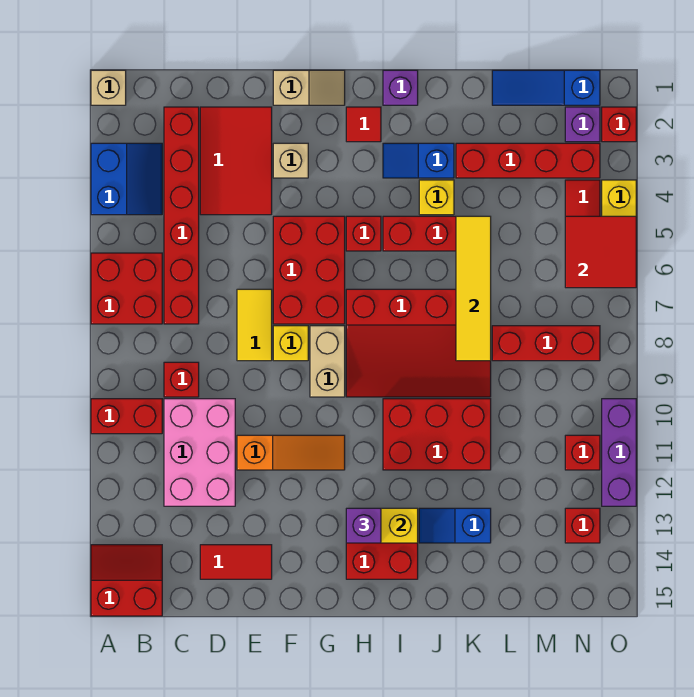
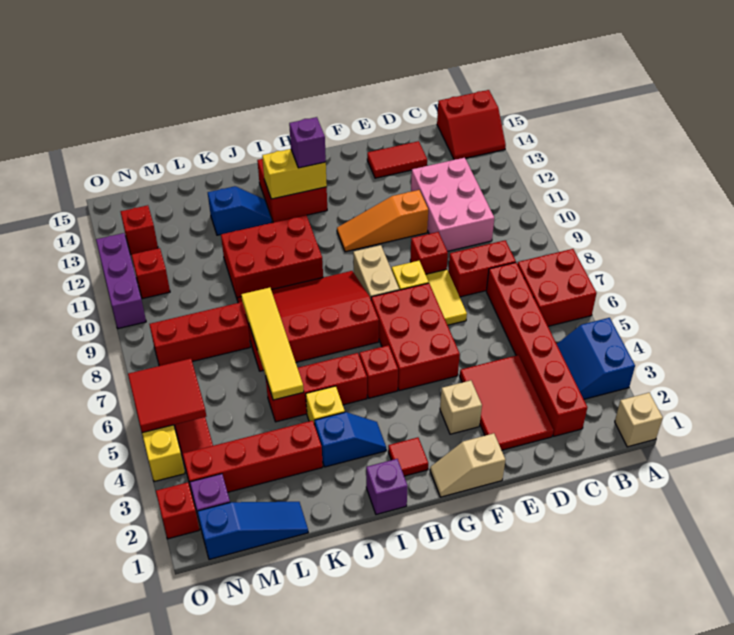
red 1x2 brick [91,399,162,434] -> red 1x2 brick moved to [448,240,516,297]
red 1x1 brick [164,362,199,397] -> red 1x1 brick moved to [410,232,448,274]

